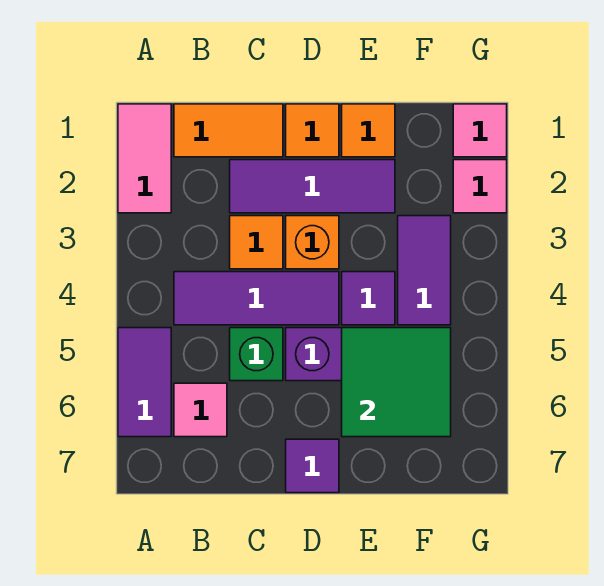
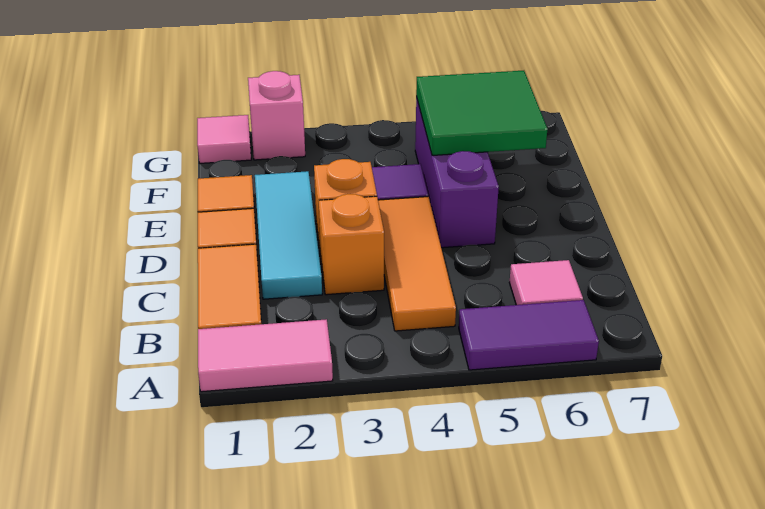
purple 1x3 tile [174,272,339,325] -> orange 1x3 tile [378,197,456,331]
purple 1x3 tile [230,160,395,213] -> cyan 1x3 tile [255,171,322,299]
orange 1x1 tile [230,216,283,269] -> orange 1x1 brick [318,194,384,295]
green 1x1 brick [230,328,283,381] -> none
purple 1x1 tile [286,439,339,493] -> none
purple 1x2 tile [398,216,451,325] -> none
pink 1x1 tile [453,160,507,213] -> pink 1x1 brick [248,71,305,160]

